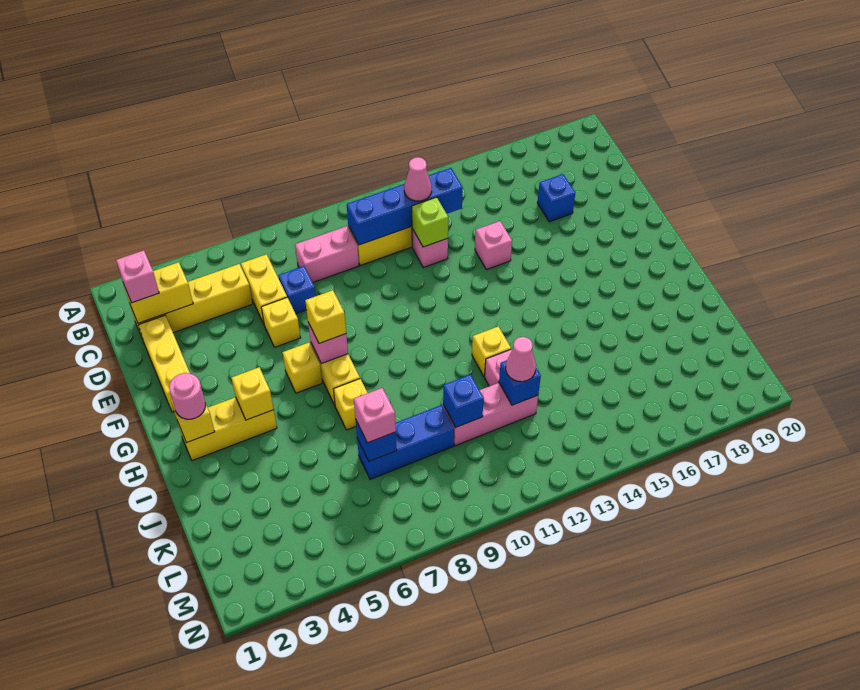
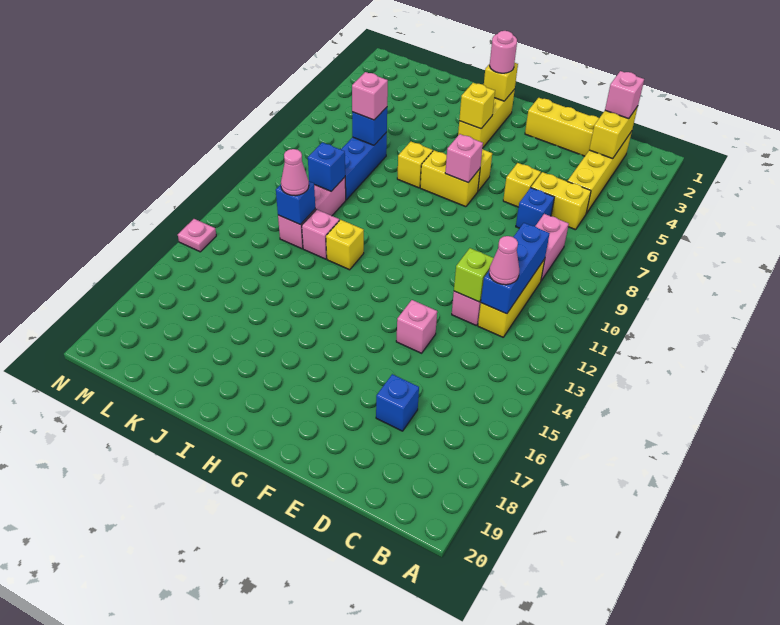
blue 1x4 brick [347,168,463,245] -> blue 1x3 brick [481,223,550,314]
yellow 1x1 brick [305,290,346,343] -> none
none -> pink 1x1 plate [178,219,216,252]

